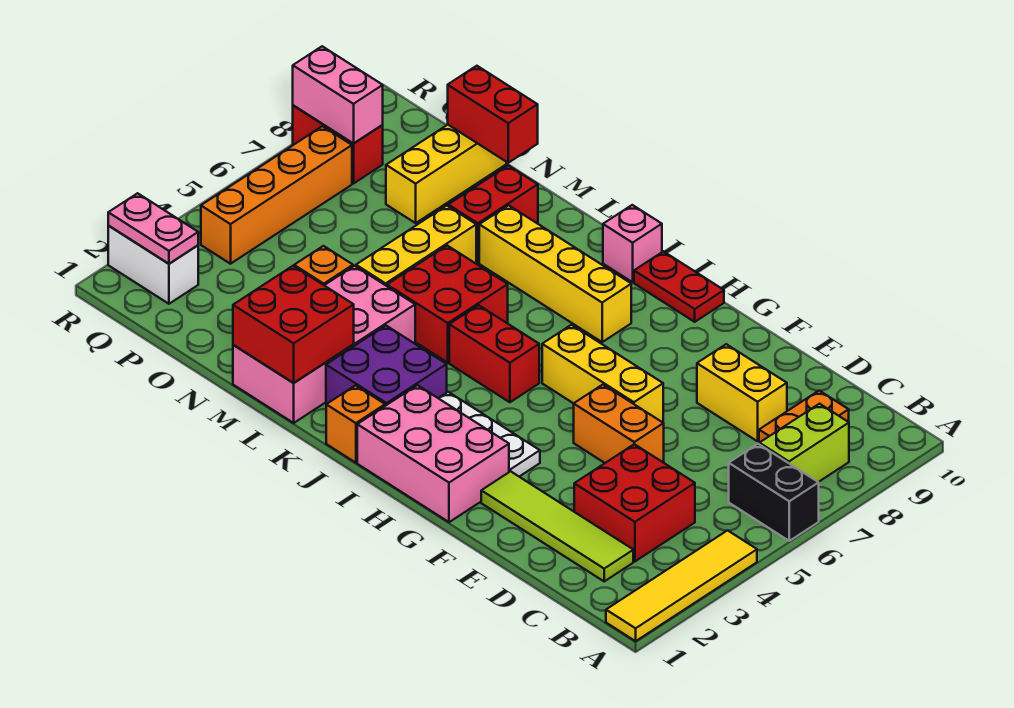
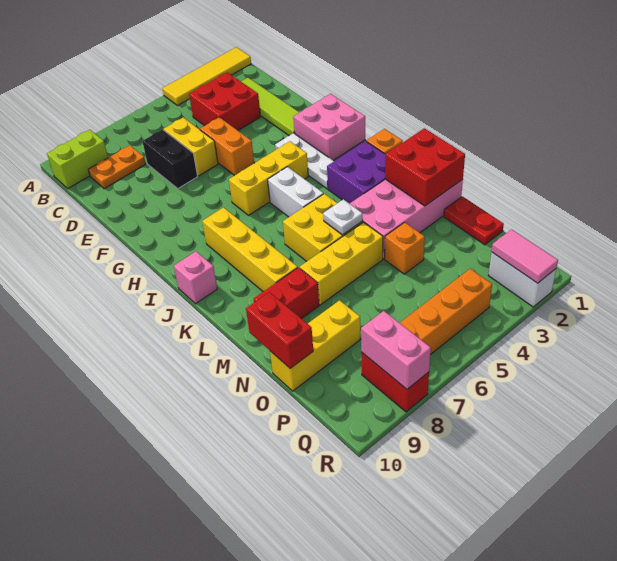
black 1x2 brick [729,444,819,541] -> black 1x2 brick moved to [142,129,198,189]
lime 1x2 brick [759,404,849,482] -> lime 1x2 brick moved to [47,130,108,188]
yellow 1x2 brick [697,344,787,441] -> yellow 1x2 brick moved to [164,118,218,176]
yellow 1x3 brick [542,325,663,422] -> yellow 1x3 brick turned to [229,141,308,215]
pink 2x3 brick [357,385,509,522] -> pink 2x2 brick [293,94,365,161]
red 1x2 plate [634,251,724,322] -> red 1x2 plate moved to [444,196,504,245]
red 1x2 brick [449,305,539,402] -> white 1x2 brick [268,167,323,217]
red 2x2 brick [387,246,508,363] -> yellow 2x2 brick [283,194,363,261]
none -> white 1x1 plate [323,199,363,235]
pink 1x2 plate [108,193,198,264] -> pink 1x2 tile [492,229,558,283]

